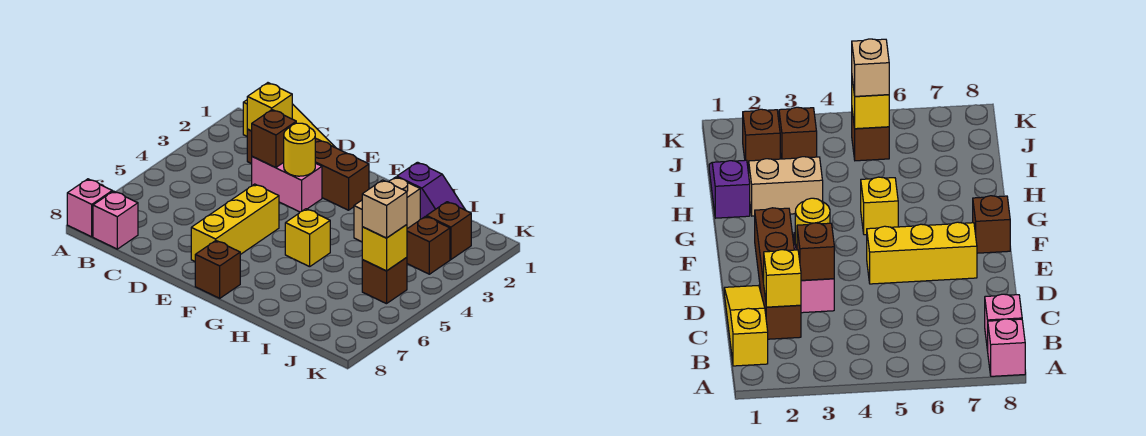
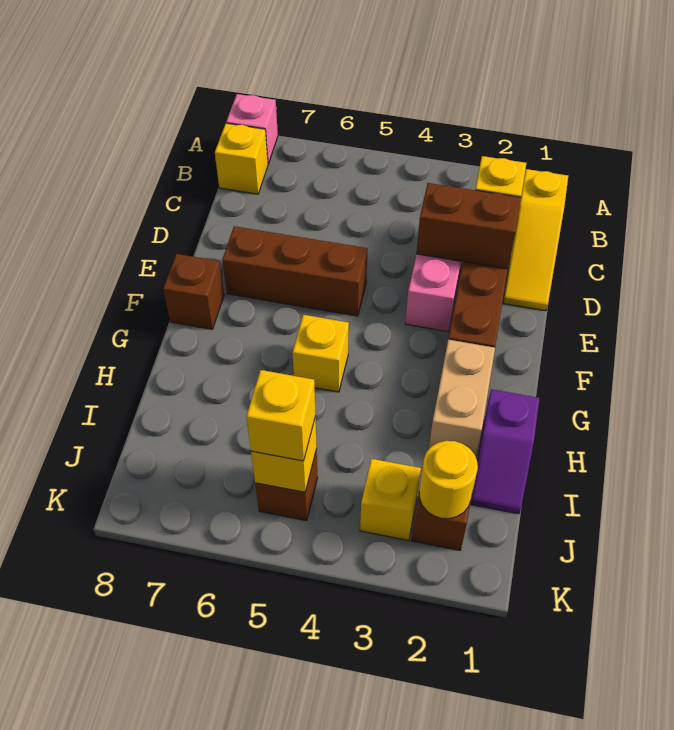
pink 1x1 brick [93,191,138,249] -> yellow 1x1 brick [215,123,268,194]
brown 1x1 brick [252,110,296,168] -> brown 1x2 brick [416,183,521,269]
yellow 1x1 round brick [284,123,315,176] -> yellow 1x1 round brick moved to [419,441,478,519]
yellow 1x3 brick [191,184,279,261] -> brown 1x3 brick [222,226,368,316]
tan 1x2 brick [354,177,420,242] -> tan 1x2 brick turned to [429,340,495,457]
brown 1x1 brick [407,216,450,274] -> yellow 1x1 brick [360,459,421,540]
tan 1x1 brick [362,180,407,238] -> yellow 1x1 brick [246,370,316,461]

